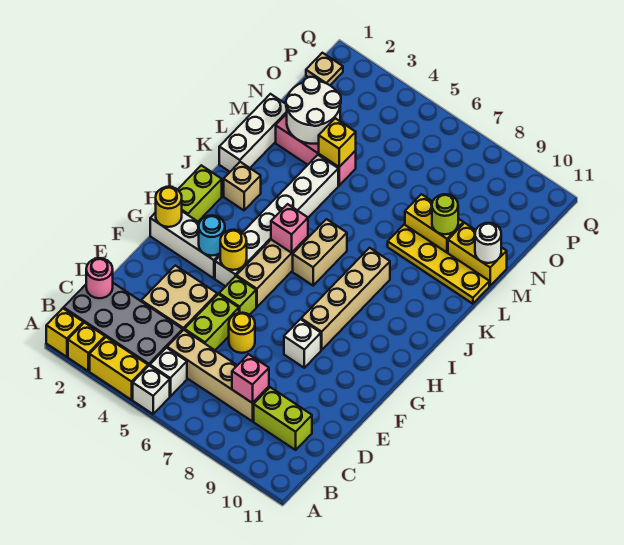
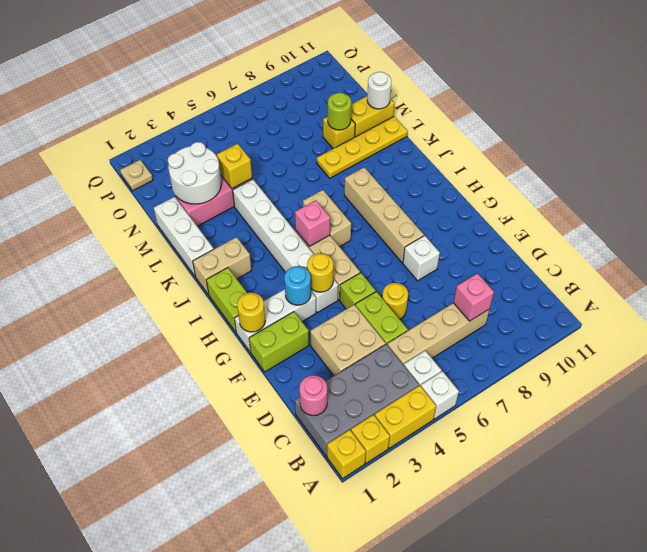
lime 1x2 brick [254,387,312,450] -> lime 1x2 brick moved to [249,312,309,372]
tan 1x1 brick [224,162,261,210] -> tan 1x2 brick [193,237,252,295]
yellow 1x2 brick [405,194,464,253] -> yellow 1x1 brick [323,117,355,149]

